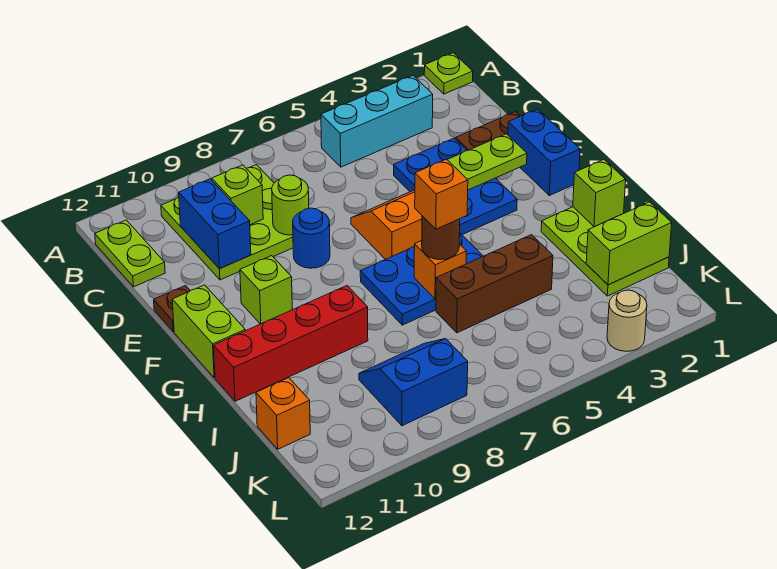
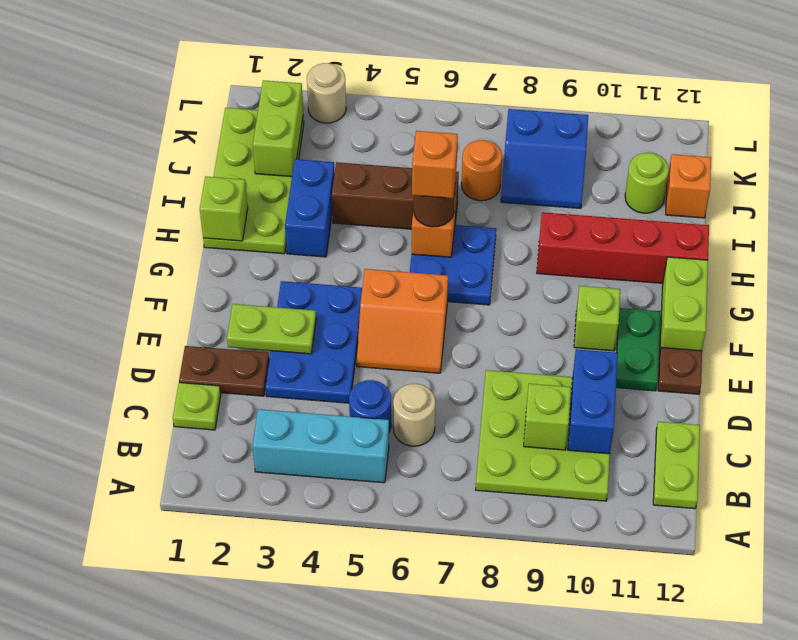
lime 1x1 plate [424,53,473,94] -> lime 1x1 plate moved to [173,383,221,430]
none -> tan 1x1 round brick [393,384,435,446]
lime 1x1 round brick [272,175,309,235] -> lime 1x1 round brick moved to [625,153,669,213]
blue 1x2 brick [508,109,580,195] -> blue 1x2 brick moved to [285,159,335,257]
blue 1x1 round brick [293,208,330,268] -> blue 1x1 round brick moved to [349,380,391,432]
none -> green 1x2 plate [616,308,660,391]
blue 2x3 plate [360,232,483,325] -> blue 2x2 plate [410,225,496,305]
lime 2x3 plate [541,207,669,296] -> lime 2x4 plate [203,108,304,254]
lime 1x2 brick [586,202,672,285] -> lime 1x2 brick turned to [253,80,303,177]
none -> orange 1x1 round brick [461,140,502,201]

